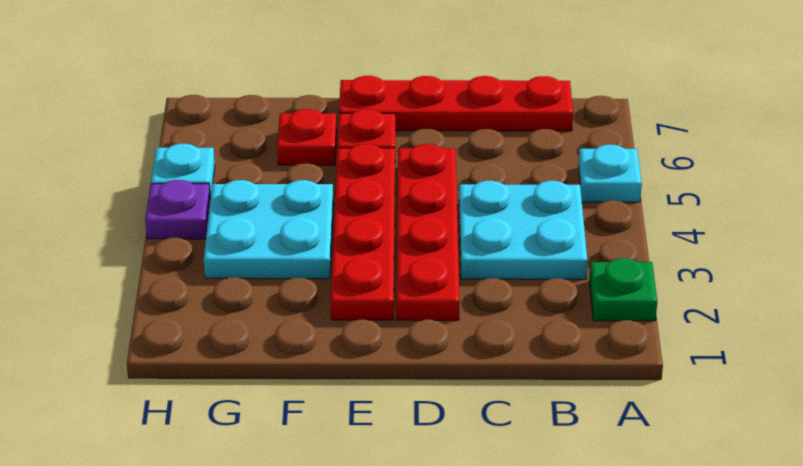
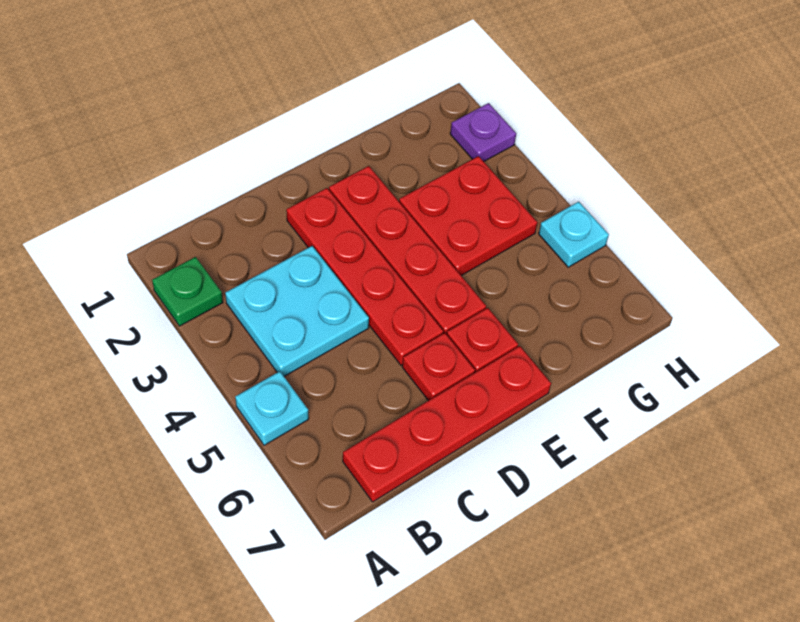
cyan 2x2 plate [204,180,333,279] -> red 2x2 plate [399,156,537,276]
red 1x1 plate [277,109,337,165] -> red 1x1 plate moved to [402,333,475,401]
purple 1x1 plate [145,180,210,239] -> purple 1x1 plate moved to [450,103,516,161]

